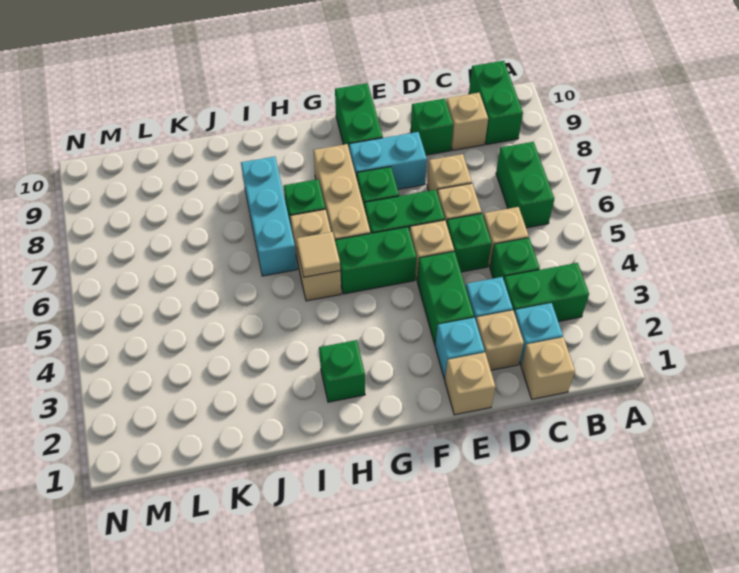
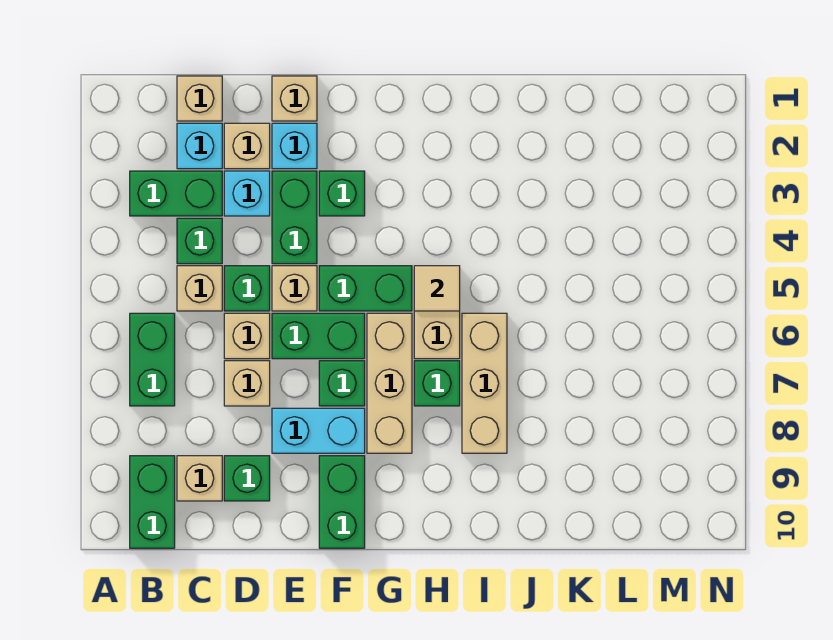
green 1x1 brick [319,340,365,402] -> green 1x1 brick moved to [319,171,365,216]
cyan 1x3 brick [241,157,297,276] -> tan 1x3 brick [462,313,507,453]

